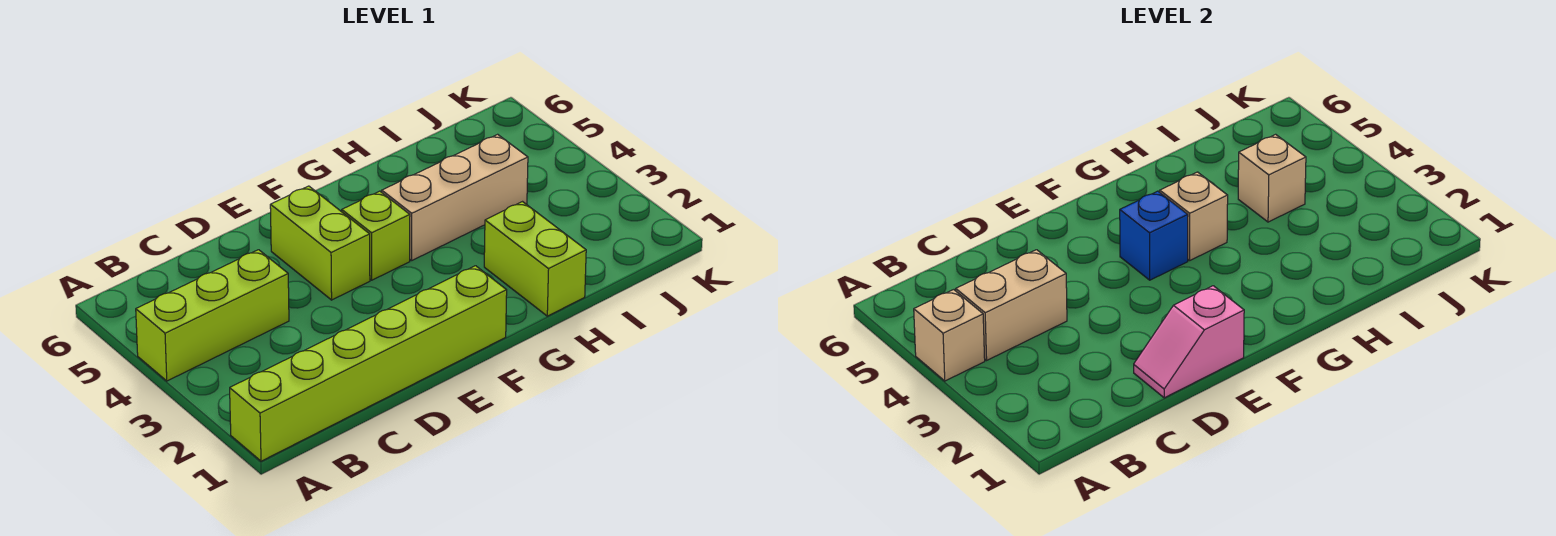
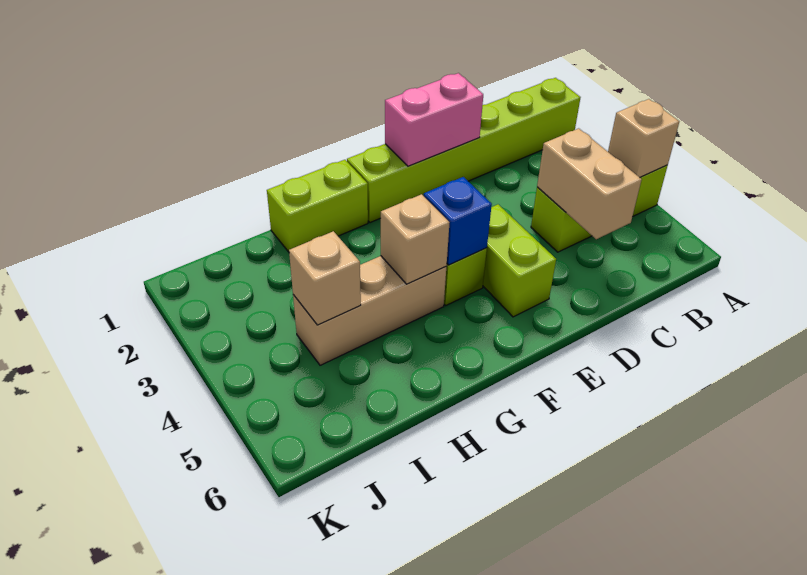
tan 1x2 brick [956,250,1067,360] -> tan 1x2 brick turned to [537,128,642,239]
pink 1x2 slope [1134,286,1244,398] -> pink 1x2 brick [385,73,483,166]
lime 1x2 brick [484,202,586,316] -> lime 1x2 brick turned to [267,160,368,252]

